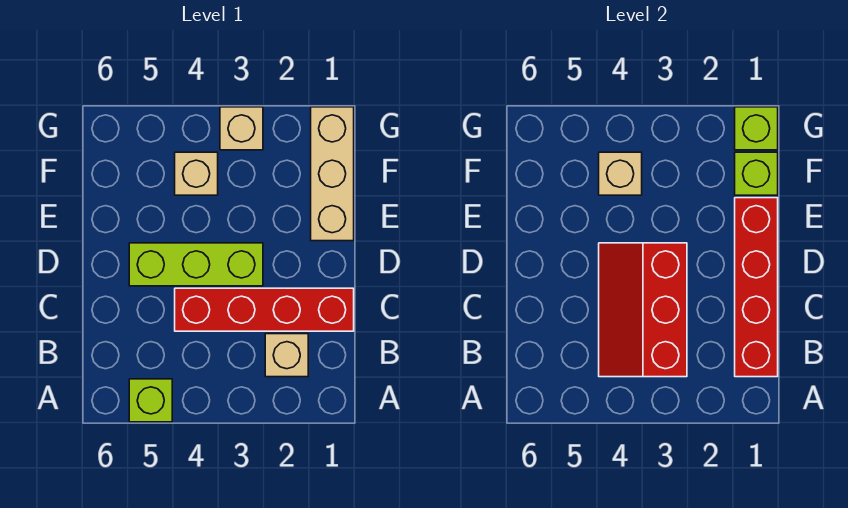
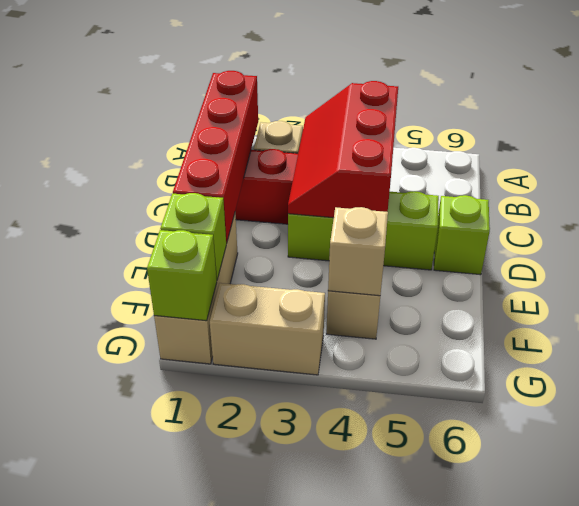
lime 1x1 brick [129,379,172,422] -> lime 1x1 brick moved to [434,195,490,275]
red 2x3 slope [599,243,687,377] -> red 2x3 slope turned to [288,81,398,218]
tan 1x1 brick [220,107,263,150] -> tan 1x2 brick [210,283,325,375]

